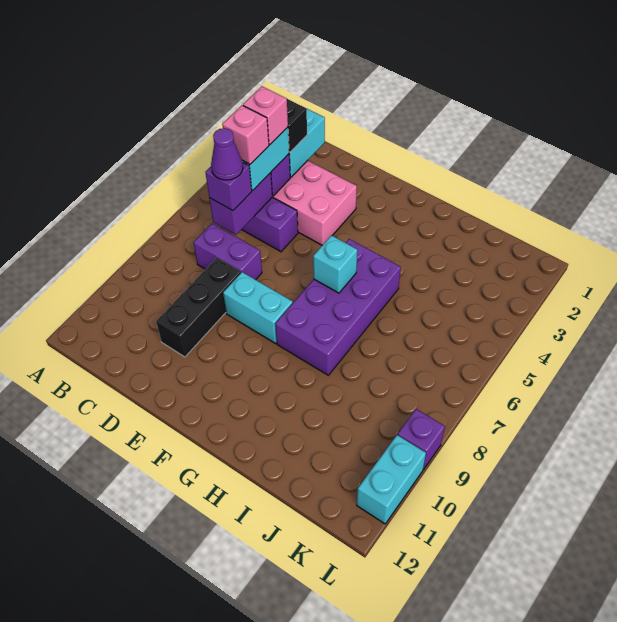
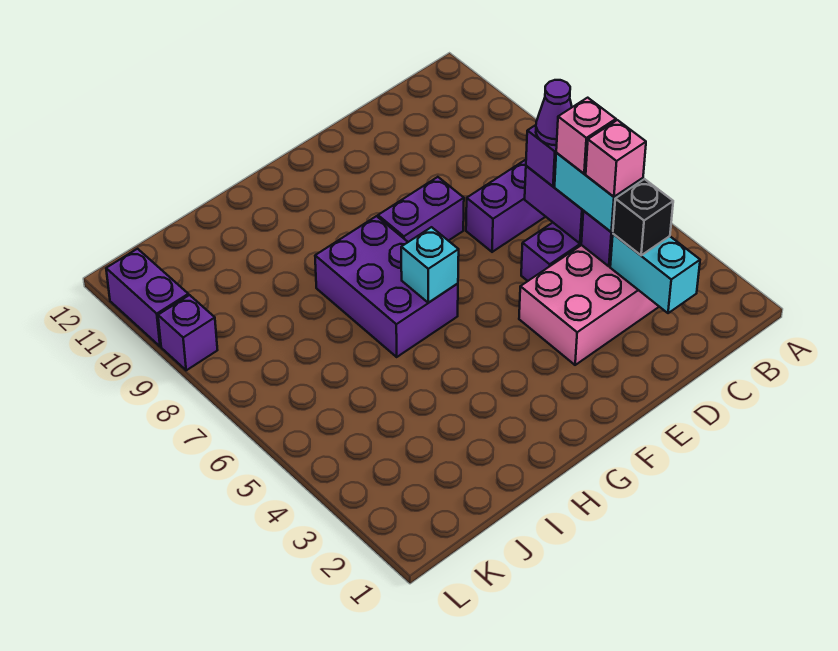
black 1x3 brick [156,258,241,357] -> none
cyan 1x2 brick [223,272,293,343] -> purple 1x2 brick [378,177,464,242]
purple 2x4 brick [275,239,401,375] -> purple 2x3 brick [315,216,458,357]
cyan 1x2 brick [357,435,426,524] -> purple 1x2 brick [106,249,188,347]

